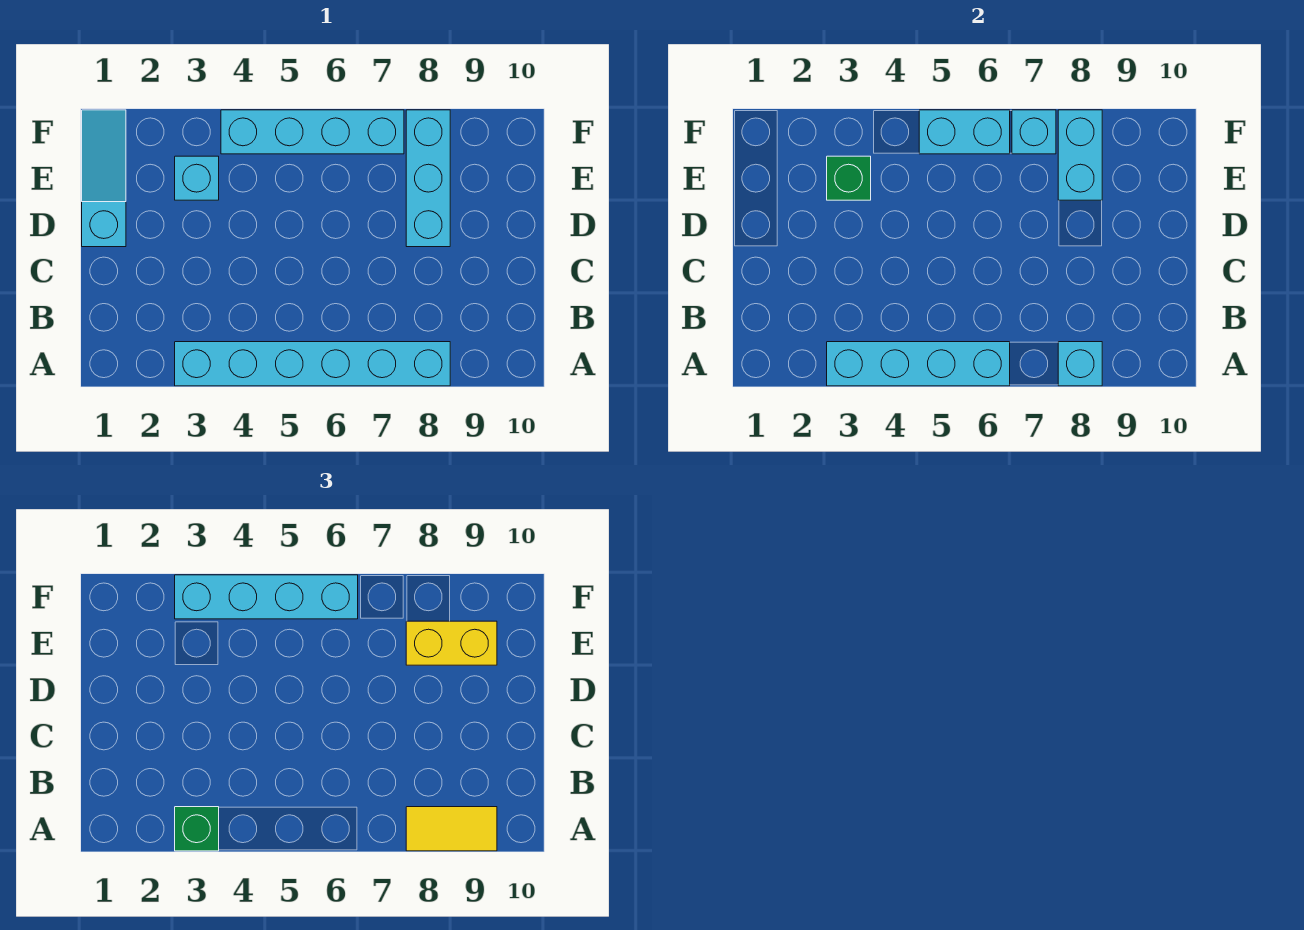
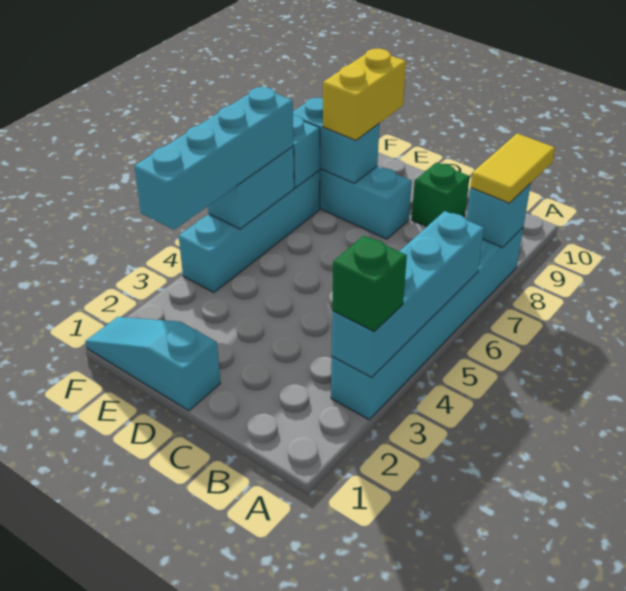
cyan 1x1 brick [175,156,219,200] -> none
green 1x1 brick [827,156,871,200] -> green 1x1 brick moved to [412,163,470,227]

